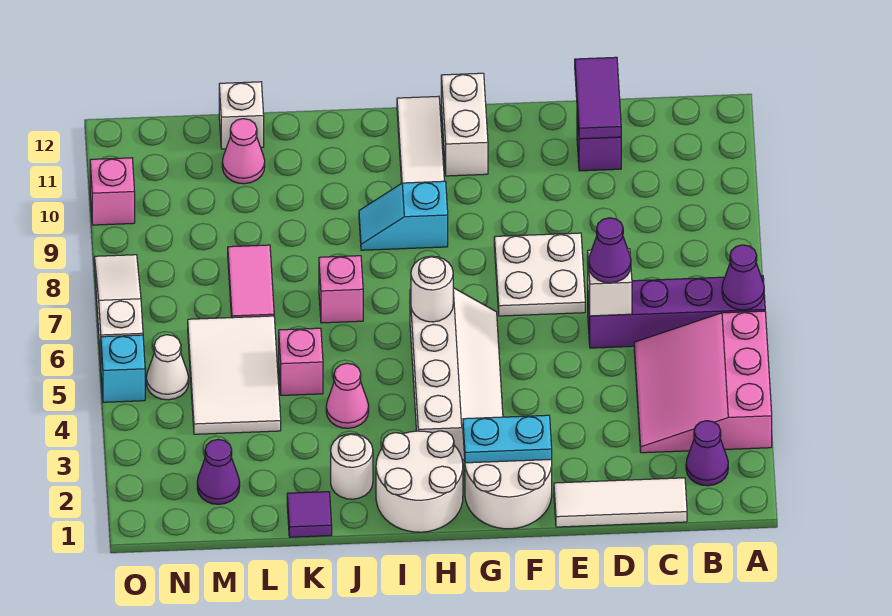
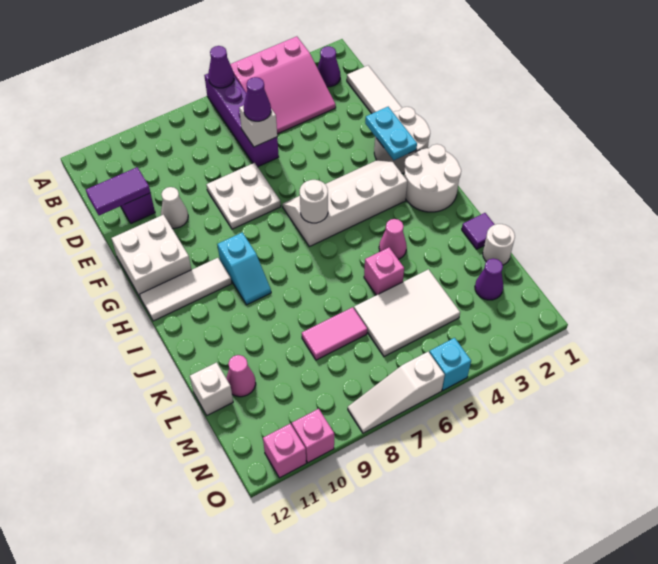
white 1x2 brick [441,73,488,176] -> white 2x2 brick [111,215,191,297]
white 1x1 round brick [331,434,373,499] -> white 1x1 round brick moved to [483,224,515,265]
pink 1x1 brick [319,256,363,323] -> pink 1x1 brick moved to [263,424,306,478]
white 1x1 cone [146,335,189,400] -> white 1x1 cone moved to [161,187,188,228]

